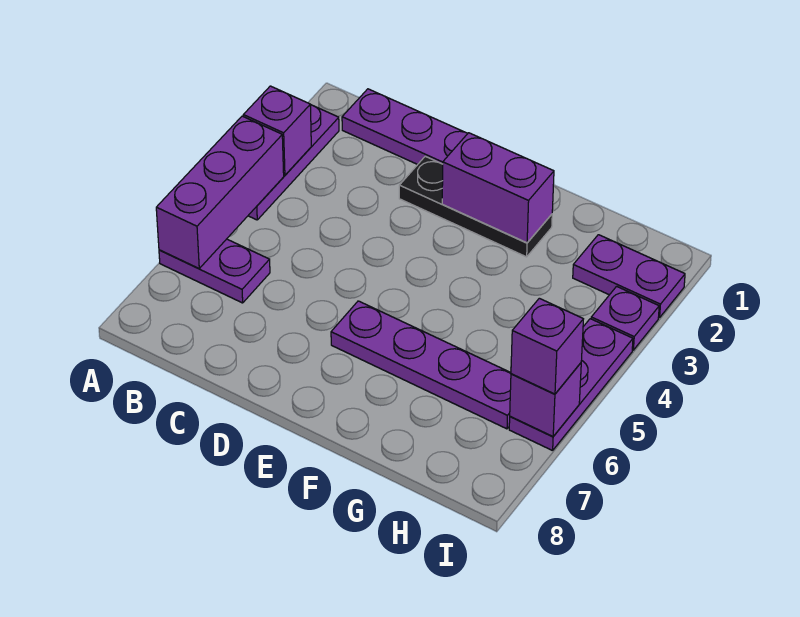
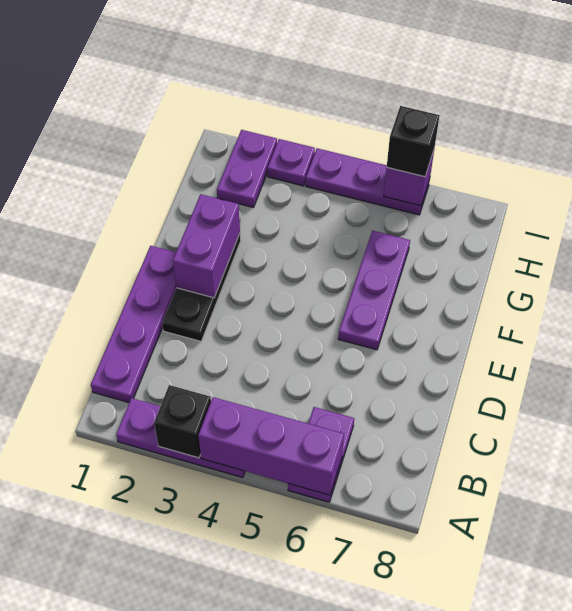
purple 1x1 brick [243,86,311,175] -> black 1x1 brick [154,385,211,458]
purple 1x4 plate [331,301,511,429] -> purple 1x3 plate [338,231,410,350]
purple 1x1 brick [511,298,583,394] -> black 1x1 brick [387,106,440,177]

